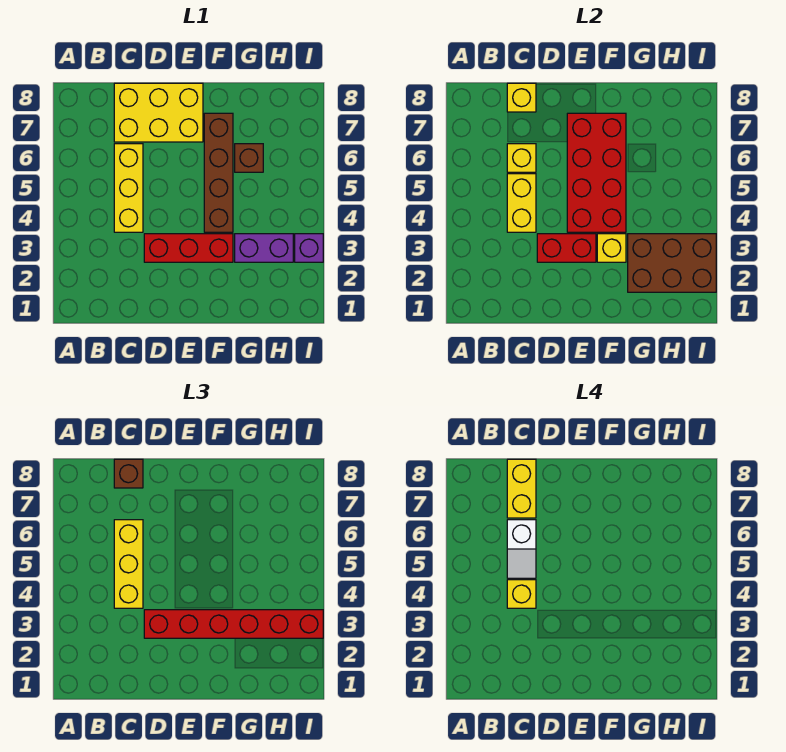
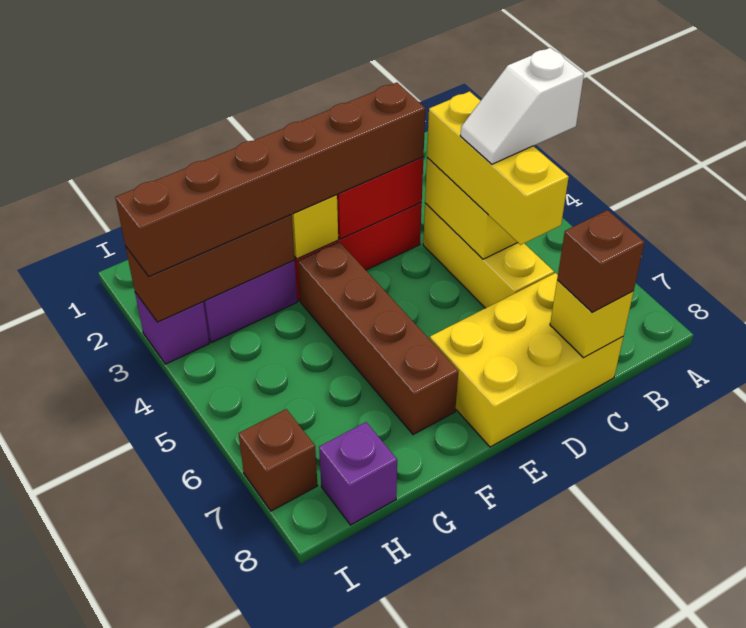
yellow 1x1 brick [507,580,536,608] -> none
white 1x2 slope [507,520,536,578] -> white 1x2 slope turned to [460,48,584,164]
yellow 1x1 brick [507,144,536,172] -> none
yellow 1x2 brick [507,459,536,518] -> none
red 1x6 brick [144,610,323,638] -> brown 1x6 brick [115,83,425,277]
red 2x4 brick [567,113,626,232] -> none
brown 2x3 brick [628,234,716,292] -> brown 1x3 brick [126,215,295,322]
brown 1x1 brick [235,144,263,172] -> brown 1x1 brick moved to [239,409,318,511]
none -> purple 1x1 brick [319,422,397,525]

